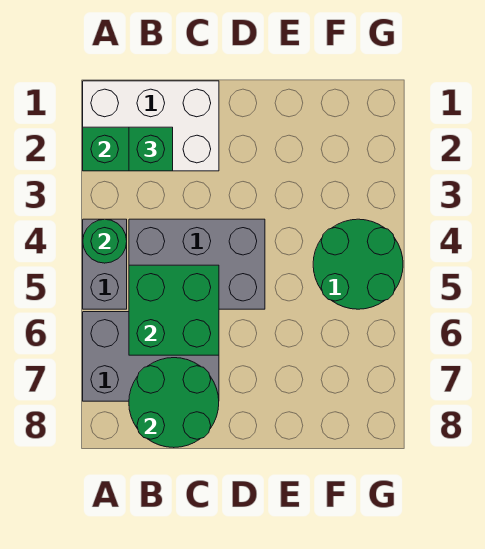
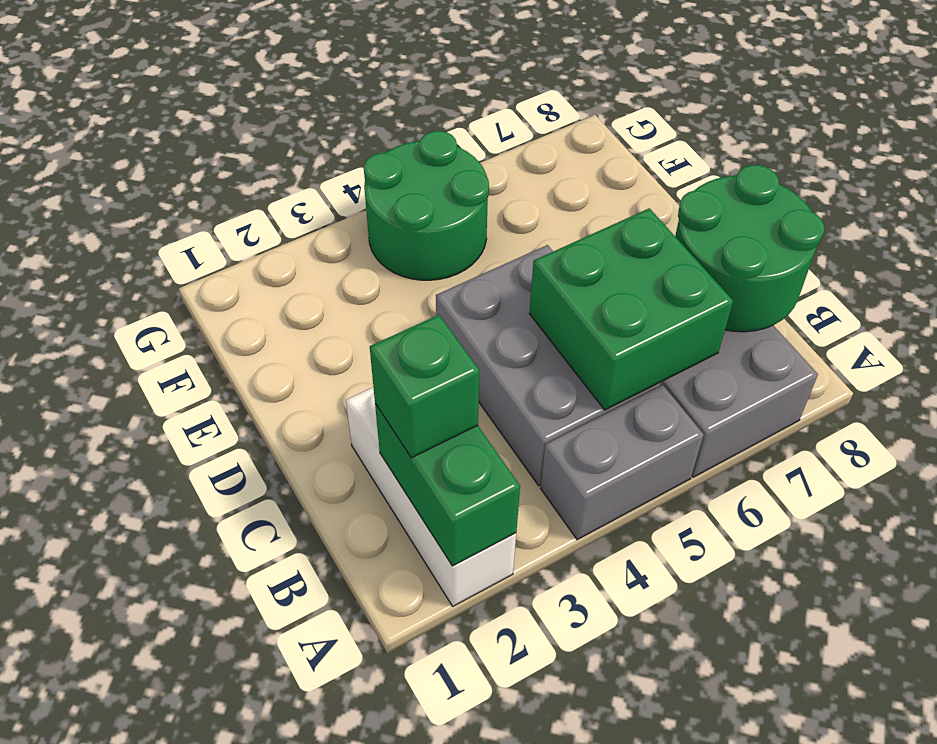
white 2x3 brick [83,81,219,171] -> white 1x3 brick [346,387,516,606]
green 1x1 round brick [83,219,127,263] -> none

